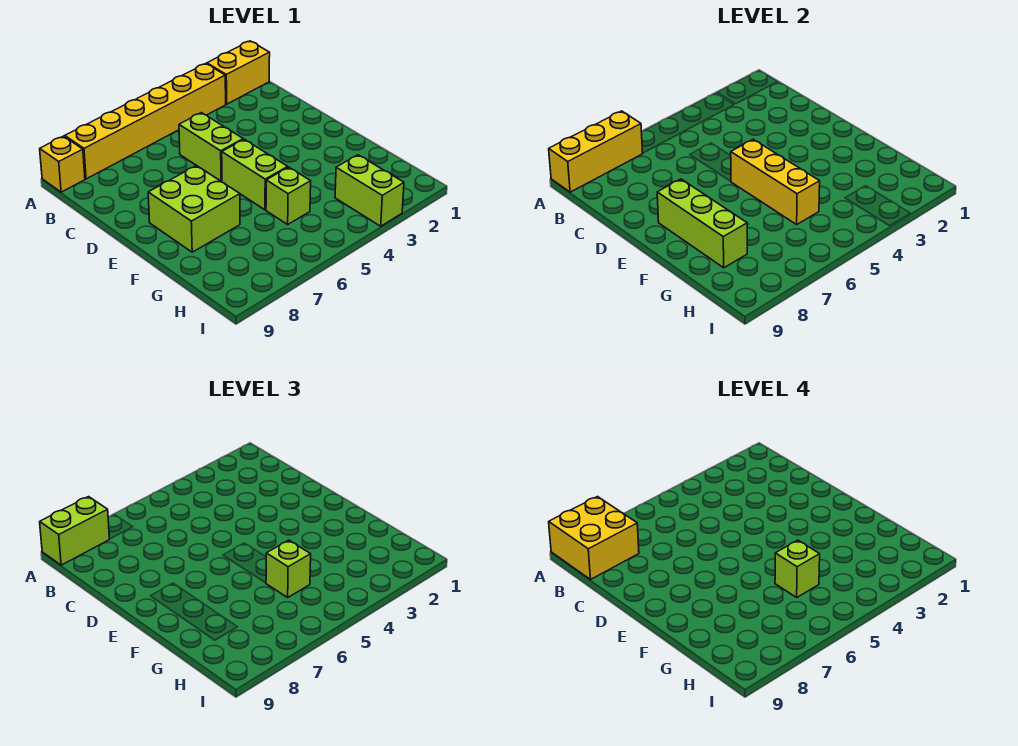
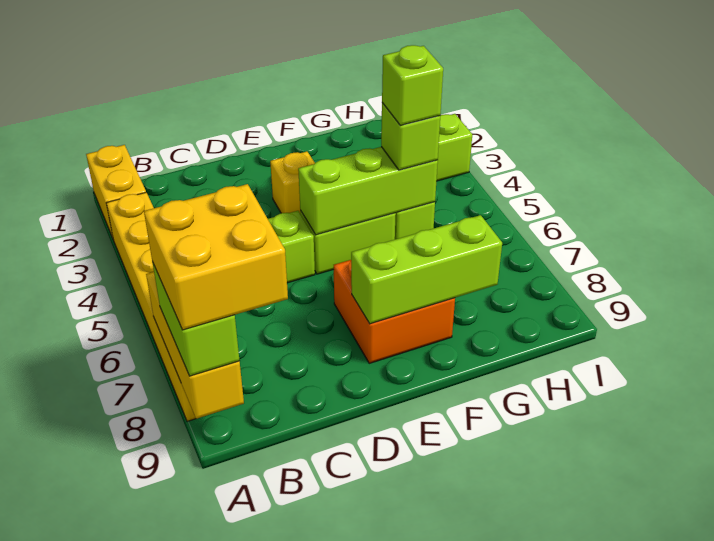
yellow 1x1 brick [40,136,85,192] -> yellow 1x1 brick moved to [270,151,315,213]
yellow 1x3 brick [731,139,820,224] -> lime 1x3 brick [298,147,438,235]
lime 2x2 brick [148,165,240,252] -> orange 2x2 brick [334,260,455,363]

